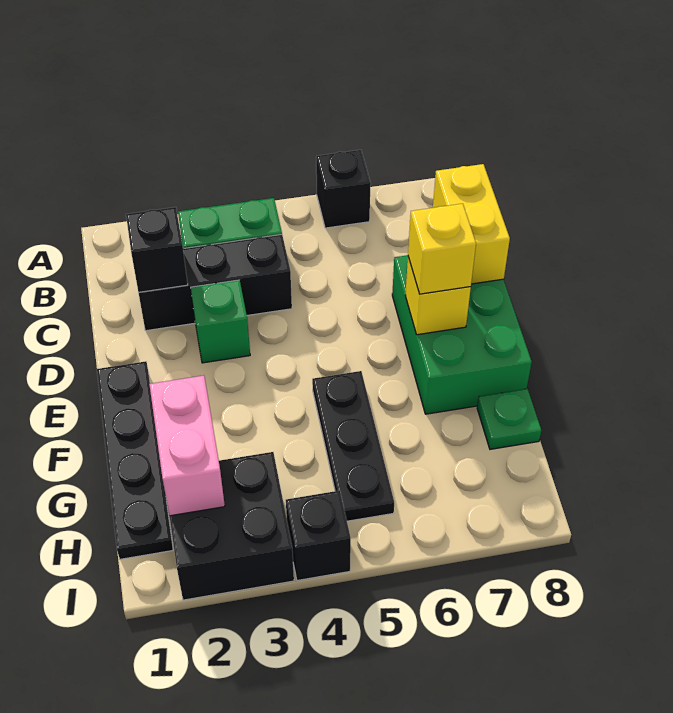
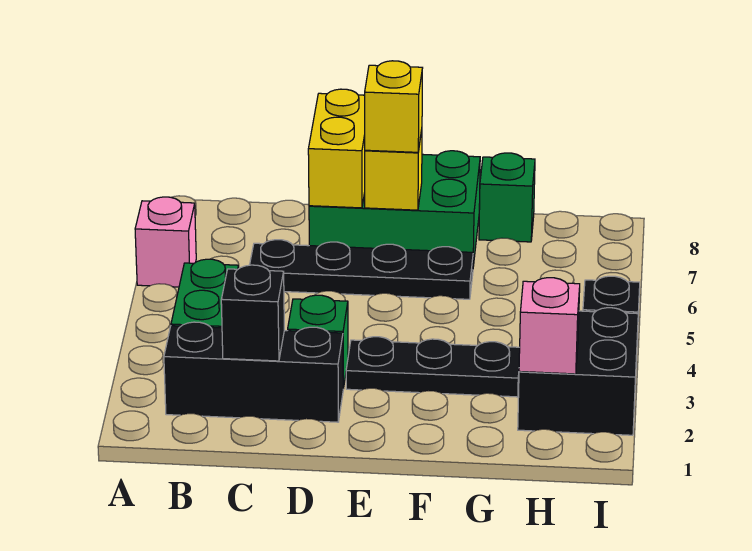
black 1x1 brick [316,150,371,228] -> pink 1x1 brick [135,197,196,287]
black 1x3 brick [138,234,292,331] -> black 1x3 brick turned to [164,322,343,422]
yellow 1x2 brick [433,164,510,284] -> yellow 1x2 brick turned to [308,89,365,208]
black 1x4 plate [97,361,173,559] -> black 1x4 plate moved to [250,240,473,299]
black 1x3 plate [312,371,394,521] -> black 1x3 plate moved to [346,337,520,397]
pink 1x2 brick [149,375,225,516] -> pink 1x1 brick [519,278,580,374]
green 1x1 plate [477,389,541,449] -> green 1x1 brick [479,153,535,242]

